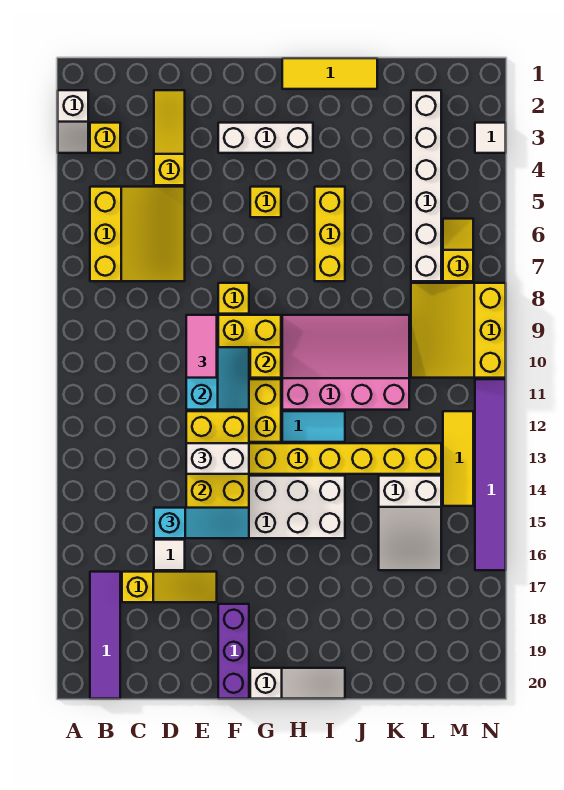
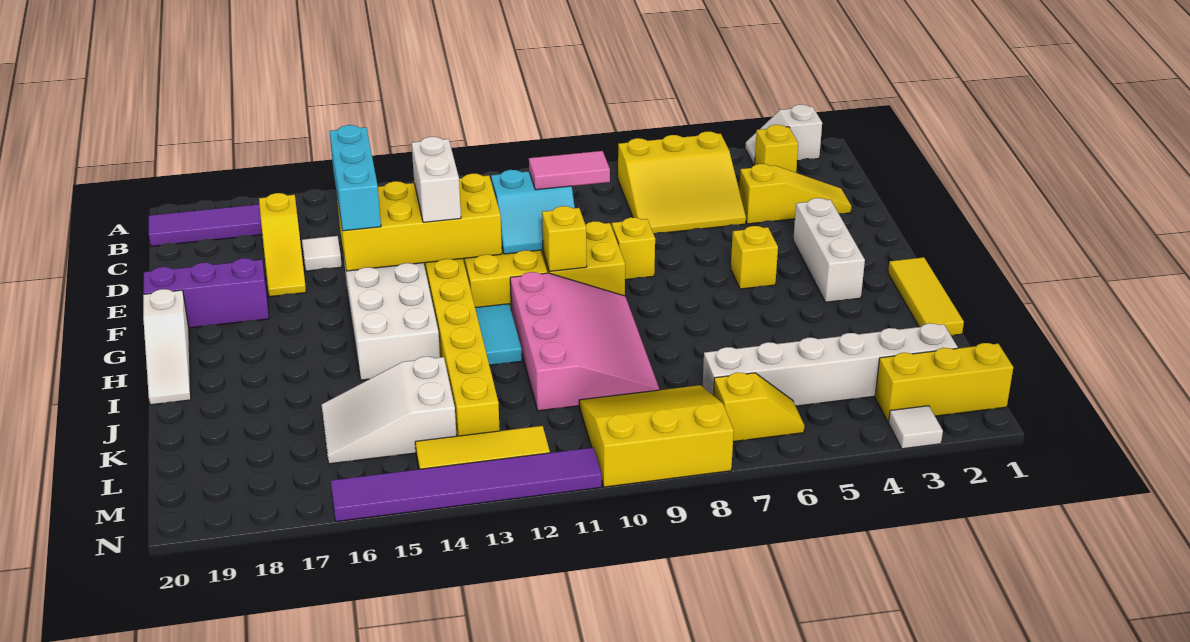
cyan 1x3 slope [154,508,249,538] -> cyan 1x3 brick [329,125,381,231]
yellow 1x3 brick [315,187,345,281] -> yellow 1x3 brick moved to [875,343,1013,422]

